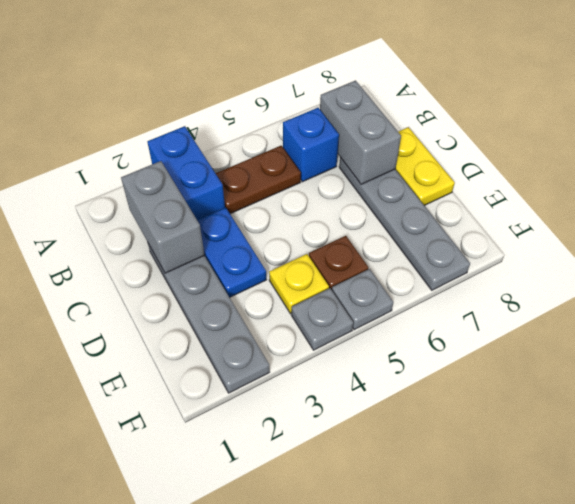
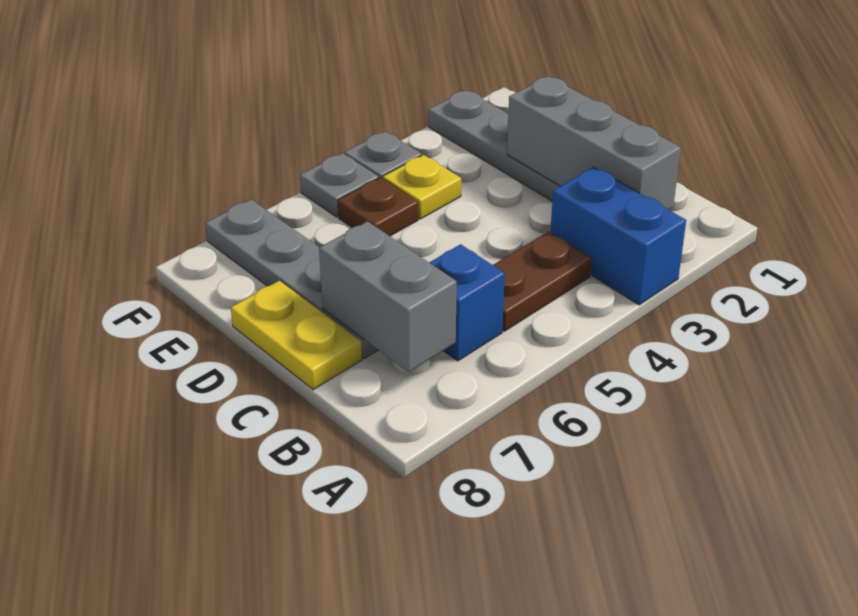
grey 1x2 brick [121,161,205,273] -> grey 1x3 brick [507,76,681,210]
blue 1x2 plate [197,208,267,297] -> none

